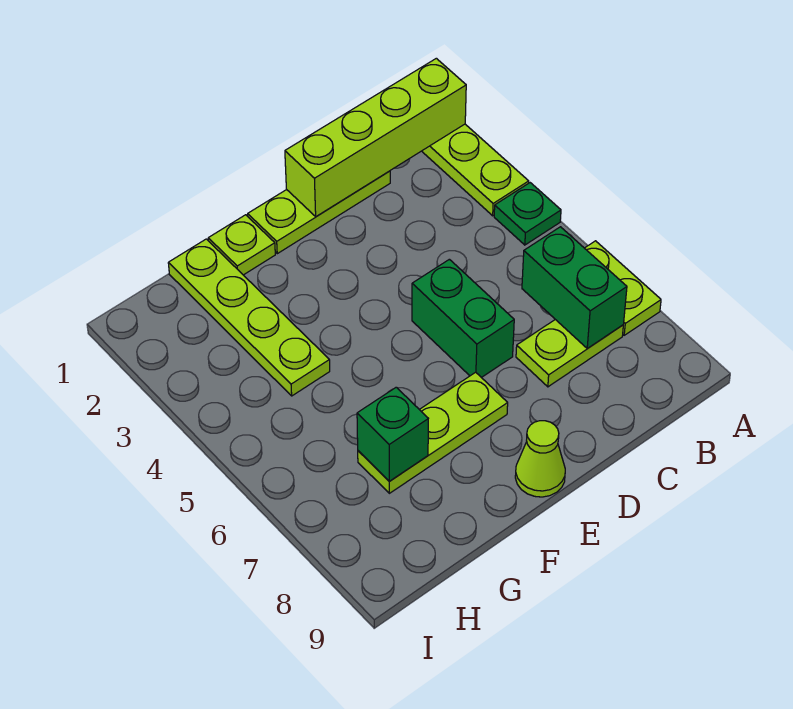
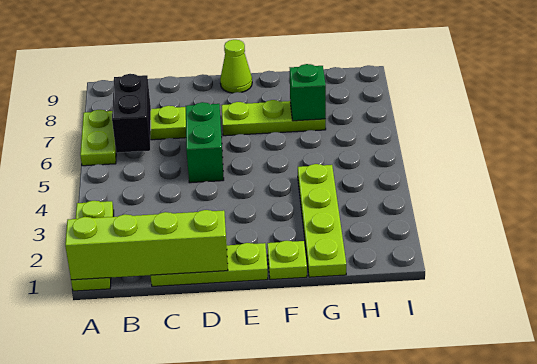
green 1x1 plate [494,183,561,245] -> none
green 1x2 brick [522,227,627,349] -> black 1x2 brick [112,74,151,153]

